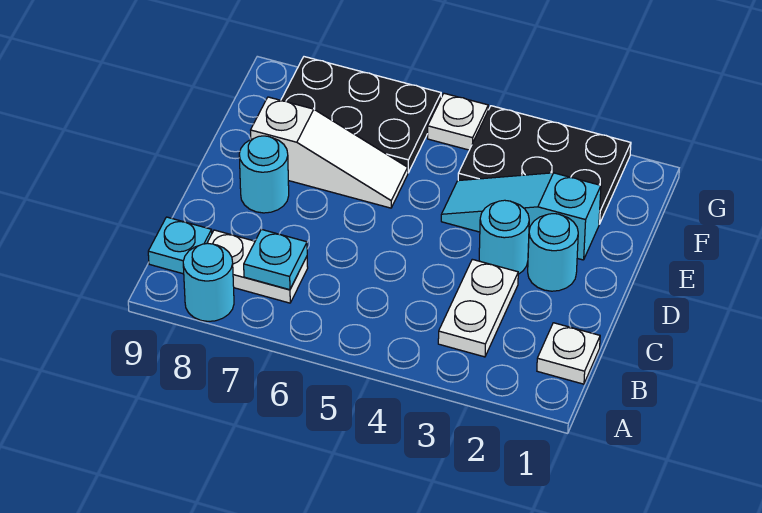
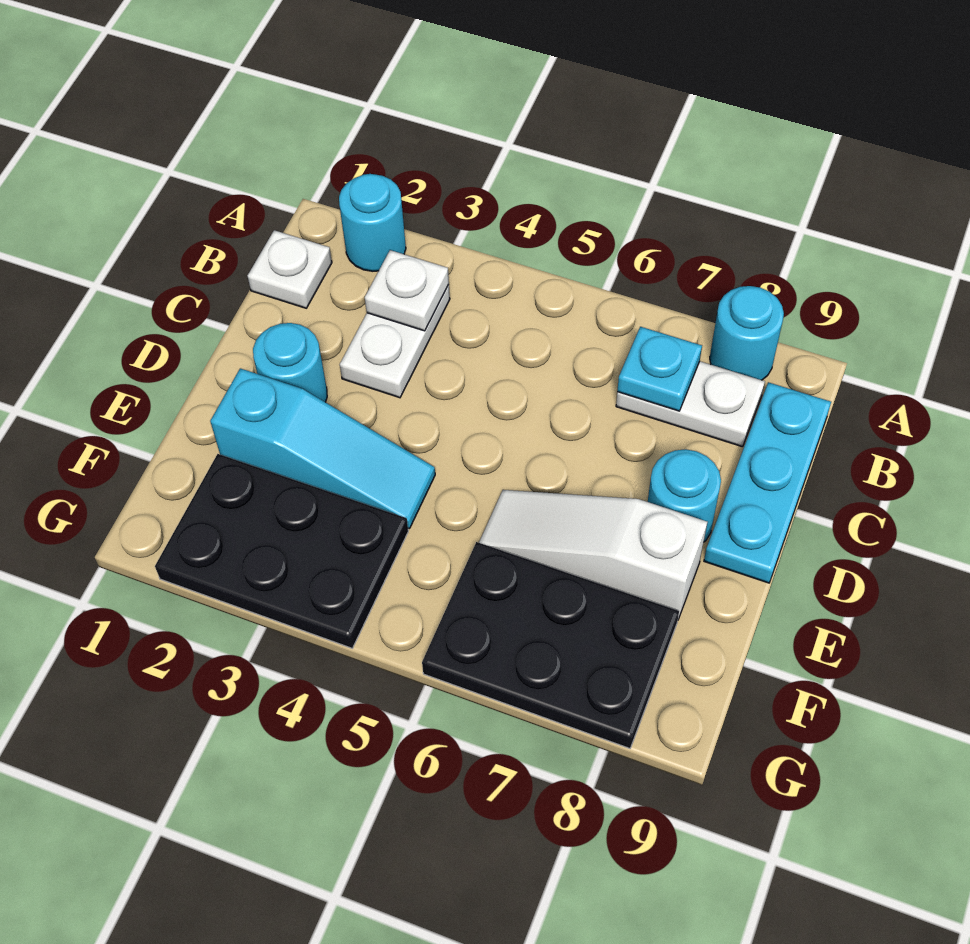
cyan 1x1 plate [148,217,212,274] -> cyan 1x3 plate [704,382,831,583]
cyan 1x1 round brick [479,200,529,274] -> cyan 1x1 round brick moved to [339,174,406,271]
white 1x1 plate [428,93,488,150] -> white 1x1 plate moved to [365,250,449,331]

